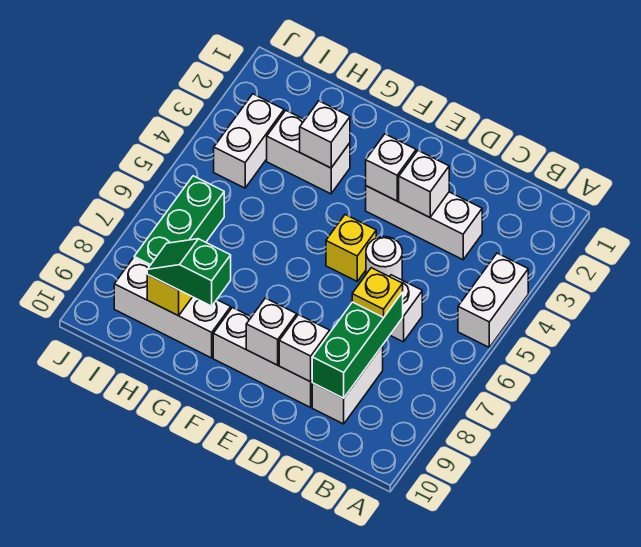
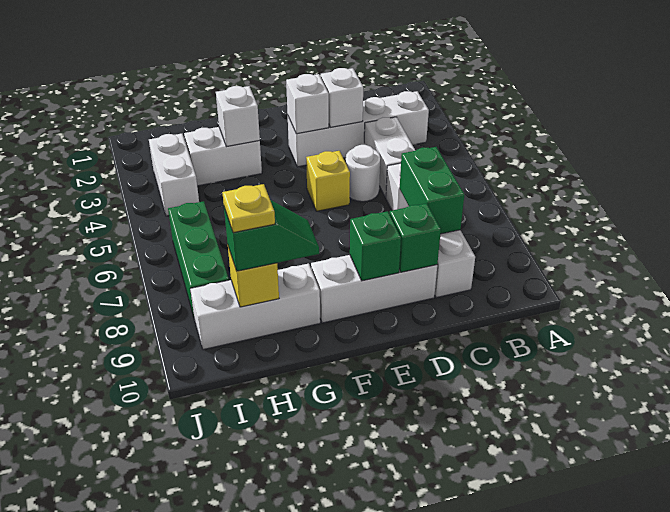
white 1x2 brick [458,253,528,347] -> white 1x2 brick moved to [364,117,415,198]
white 1x3 brick [366,186,482,260] -> white 1x4 brick [288,91,429,167]
green 1x3 brick [312,292,403,398] -> green 1x2 brick [400,147,464,234]
yellow 1x1 plate [352,268,403,317] -> yellow 1x1 plate moved to [222,184,275,233]
white 1x1 brick [279,315,330,382] -> green 1x1 brick [390,203,441,272]
white 1x1 brick [246,298,297,365] -> green 1x1 brick [350,211,401,281]
green 1x2 slope [147,239,231,306] -> green 1x2 slope turned to [224,200,319,271]

